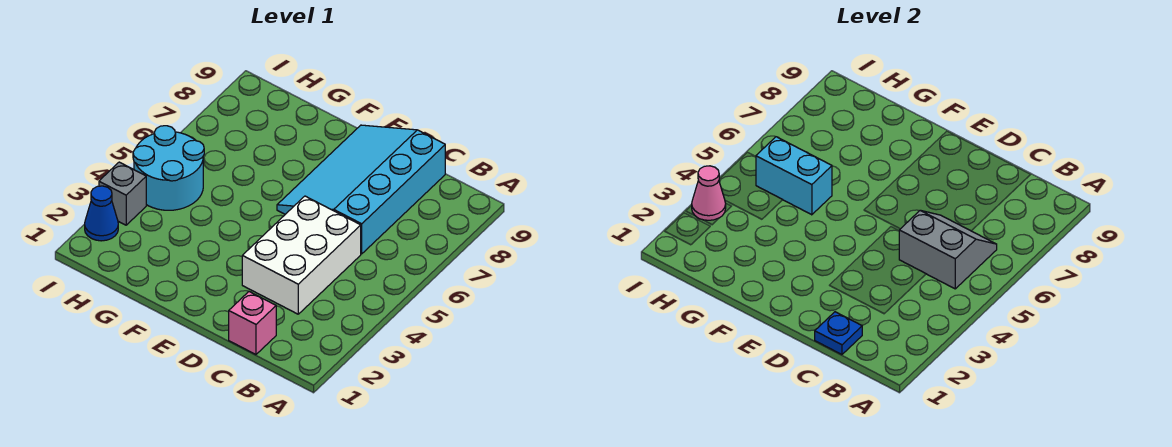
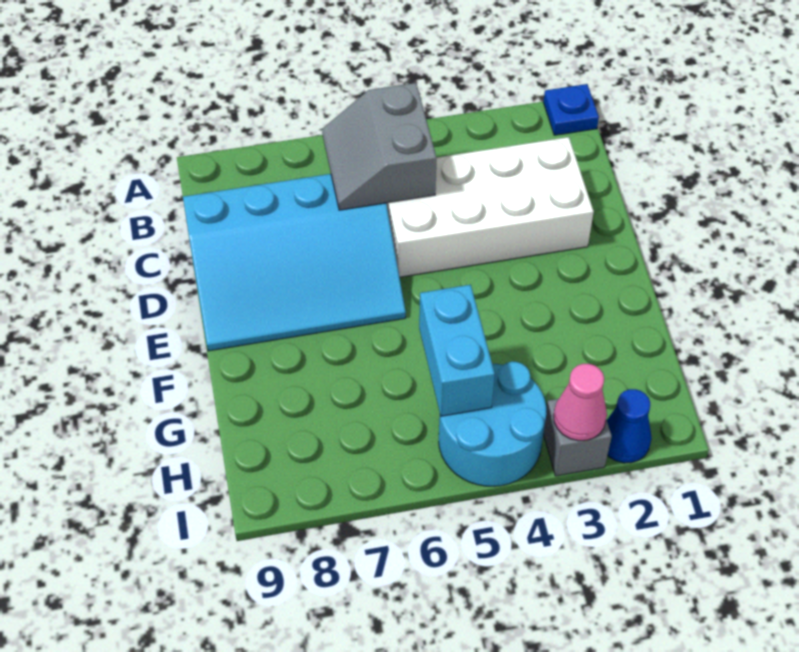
pink 1x1 brick [229,292,276,354] -> none
blue 1x1 plate [815,312,862,354] -> blue 1x1 plate moved to [543,84,599,135]
white 2x3 brick [242,196,361,314] -> white 2x4 brick [386,137,594,277]

